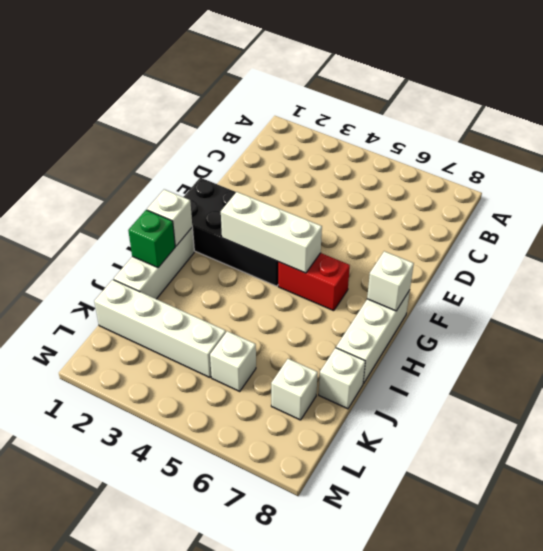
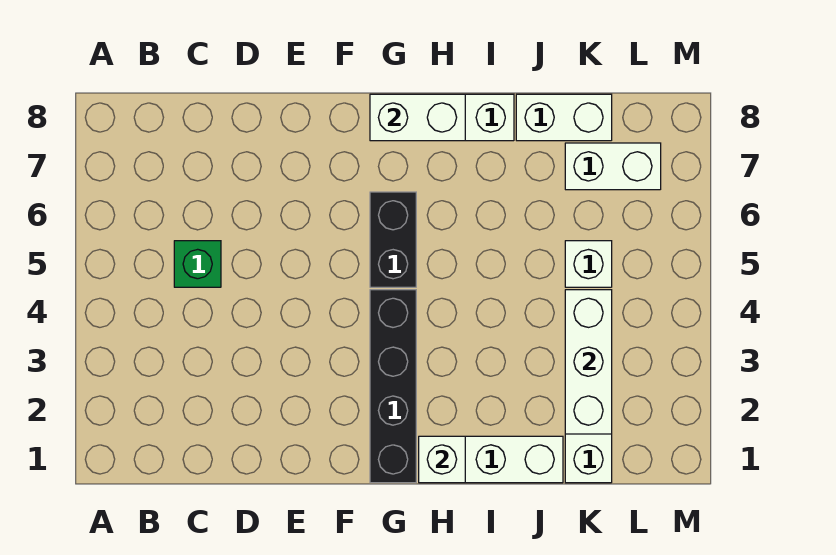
black 2x4 brick [184,178,278,286] -> black 1x4 brick [370,290,416,483]
white 1x3 brick [221,192,322,273] -> white 1x3 brick moved to [565,290,612,434]
red 1x2 brick [278,253,350,311] -> black 1x2 brick [370,192,416,287]
white 1x1 brick [367,251,414,311] -> white 1x2 brick [370,94,465,141]
green 1x1 brick [128,210,175,268] -> green 1x1 brick moved to [174,241,221,287]
white 1x1 brick [319,348,365,409] -> white 1x2 brick [516,94,612,141]
white 1x1 brick [271,359,318,420] -> white 1x2 brick [565,143,661,190]

